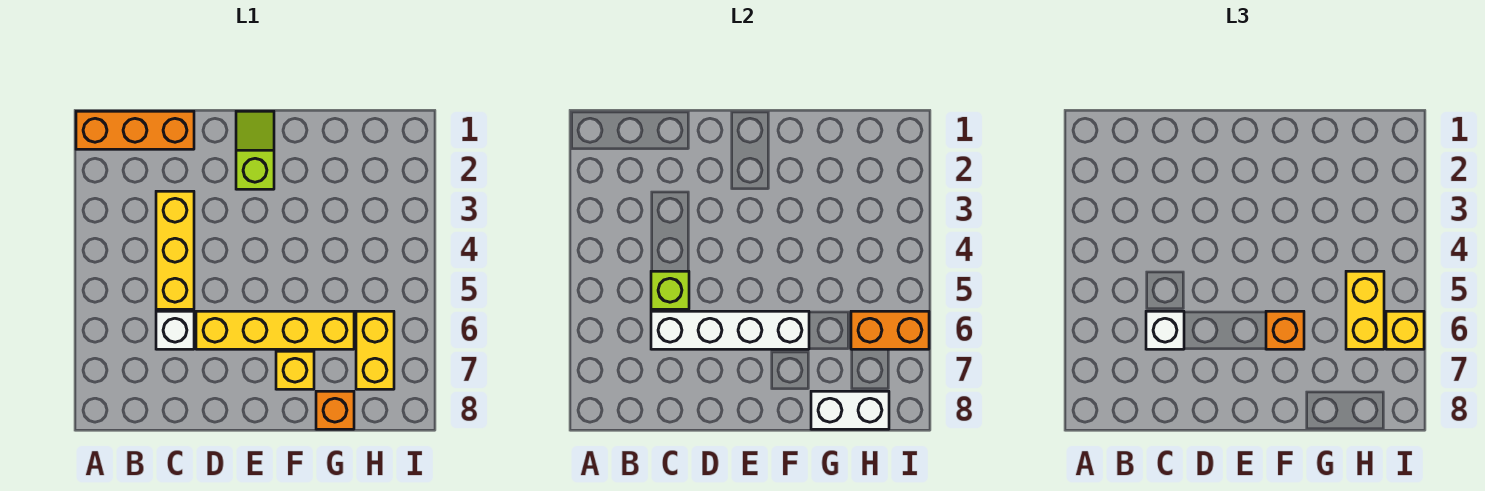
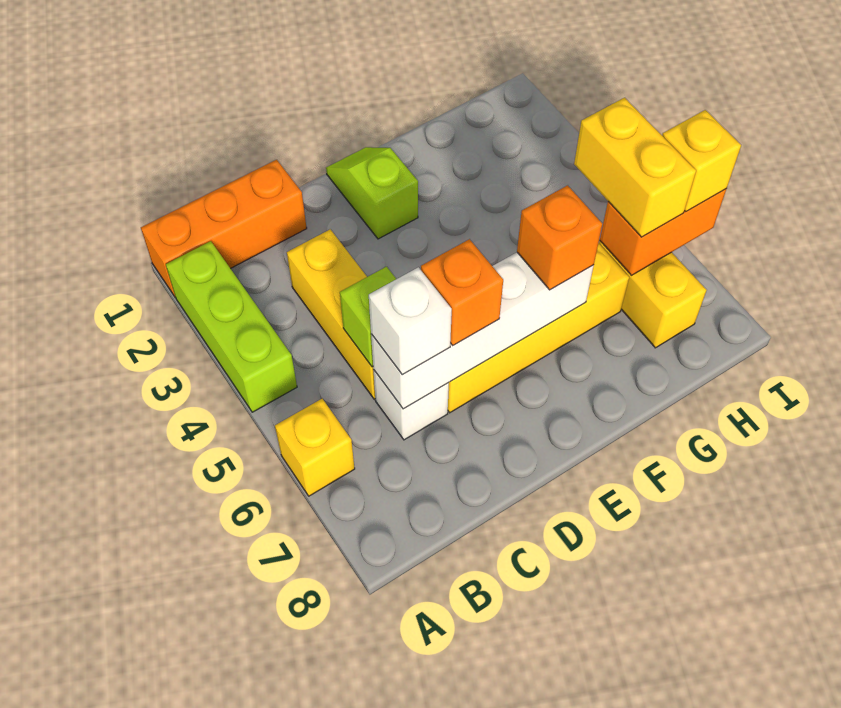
none -> lime 1x3 brick [166,241,297,412]
yellow 1x1 brick [276,351,314,389] -> yellow 1x1 brick moved to [275,399,355,496]
orange 1x1 brick [316,391,354,429] -> orange 1x1 brick moved to [421,239,503,345]
white 1x2 brick [811,391,889,429] -> none

